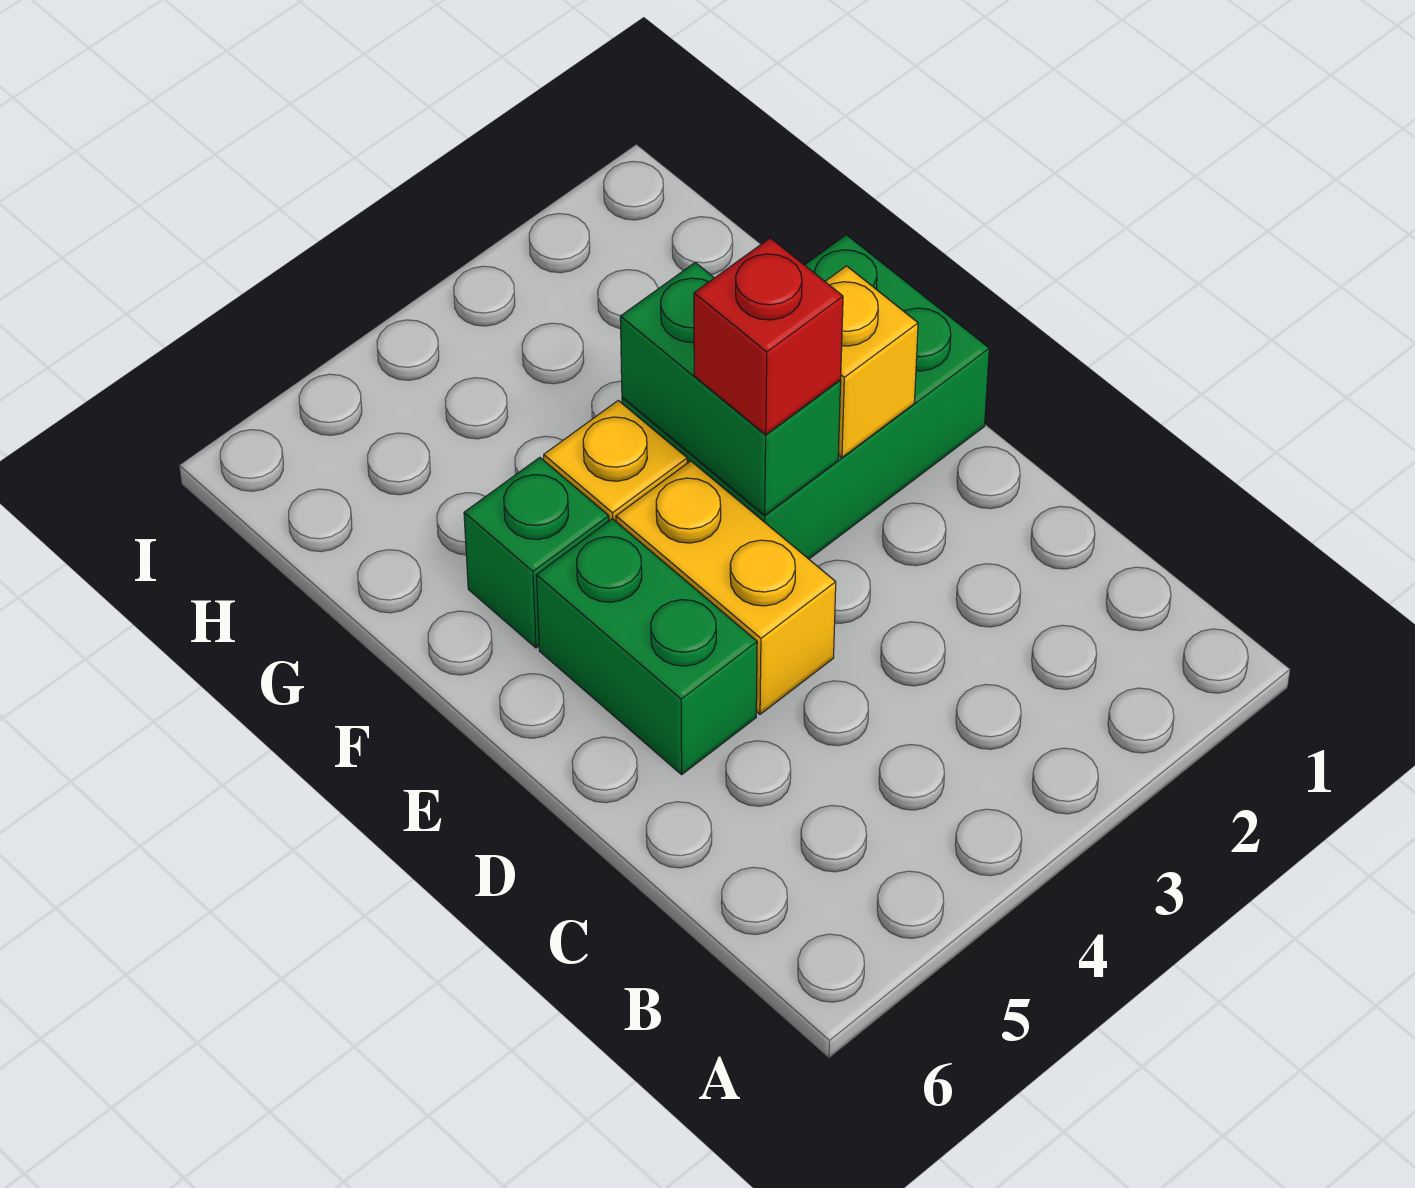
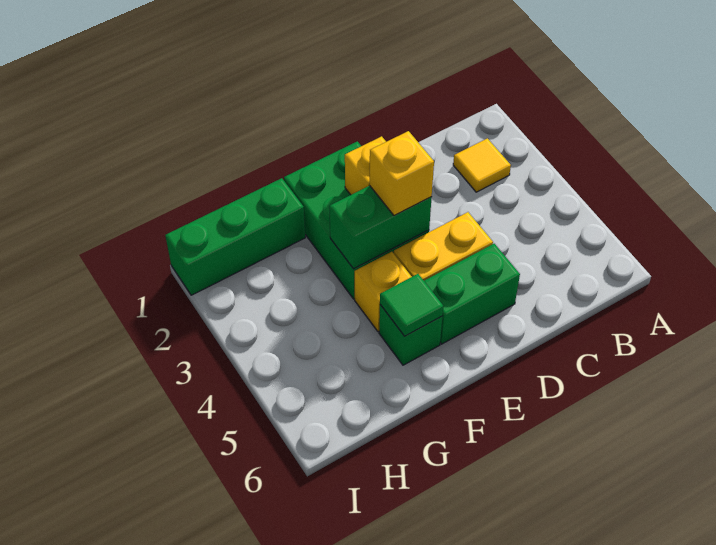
none -> yellow 1x1 tile [453,138,511,192]
red 1x1 brick [694,238,843,435] -> yellow 1x1 brick [370,131,434,216]
none -> green 1x1 tile [380,274,443,336]
none -> green 1x3 brick [165,178,305,295]

